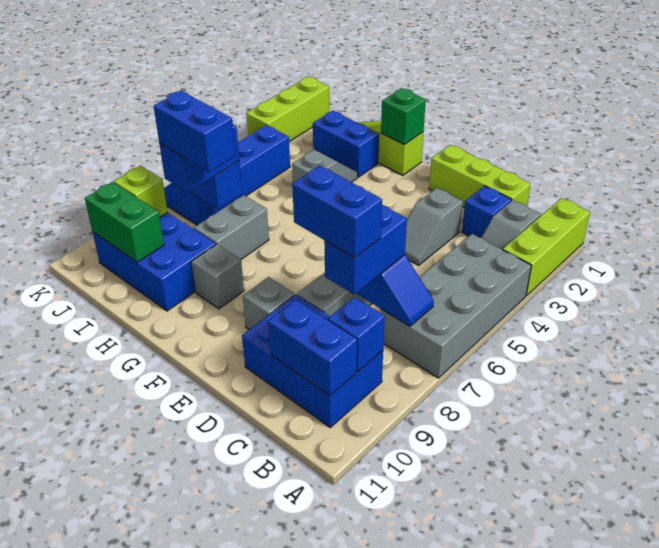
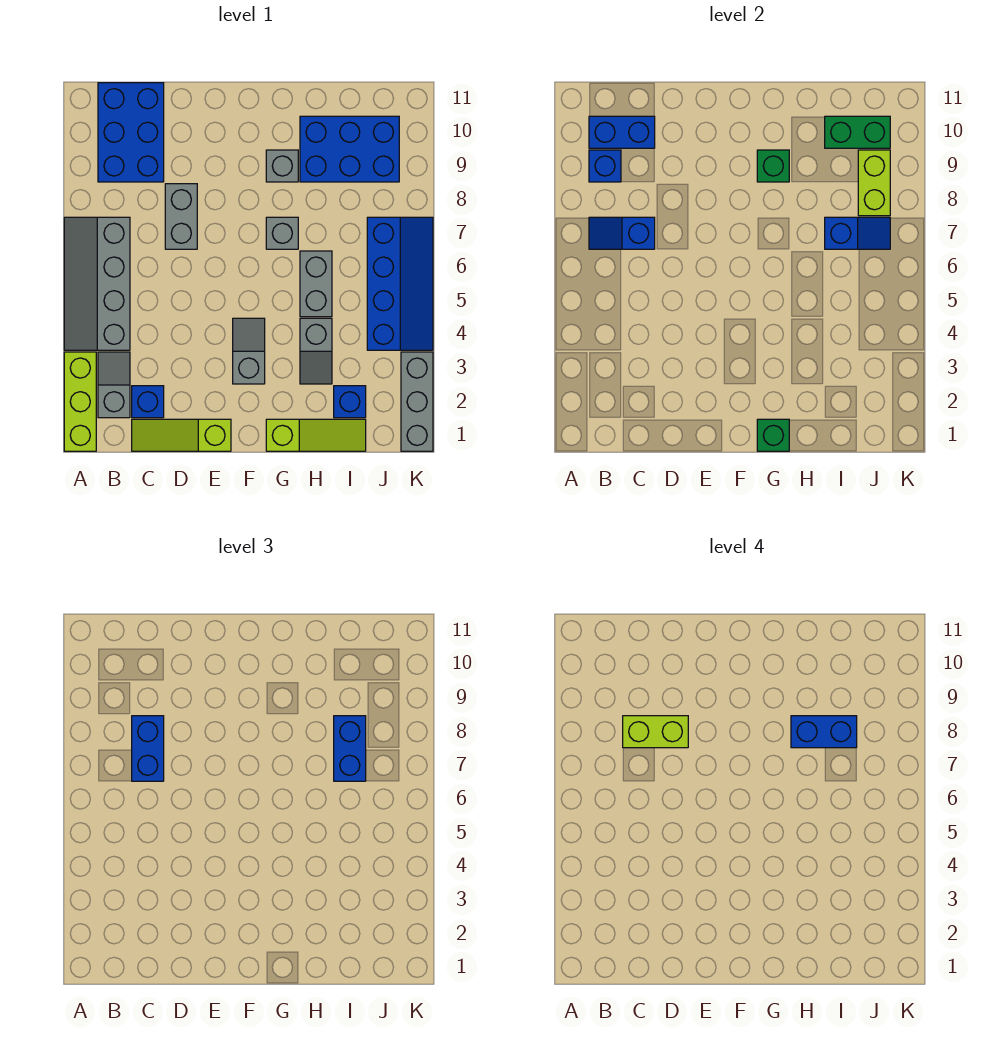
grey 2x4 brick [381,234,531,378] -> grey 2x4 slope [64,217,130,350]
blue 2x3 brick [242,295,383,427] -> blue 2x3 brick turned to [98,83,164,182]
lime 1x3 brick [429,145,531,207] -> lime 1x3 slope [132,419,231,451]
blue 1x2 brick [292,165,382,258] -> lime 1x2 brick [623,716,688,748]
grey 1x2 slope [405,188,463,265] -> grey 1x2 slope moved to [233,318,265,384]
grey 1x1 brick [243,277,295,330] -> grey 1x1 brick moved to [266,217,298,249]
none -> green 1x1 brick [757,150,789,182]
blue 1x2 brick [313,111,379,177] -> blue 1x1 brick [334,386,366,418]
grey 1x2 brick [194,195,269,259] -> grey 1x2 brick moved to [300,251,332,317]
lime 1x1 brick [114,166,168,217] -> lime 1x2 brick [858,150,890,216]
lime 1x3 brick [246,77,330,142] -> grey 1x3 brick [401,352,433,451]

